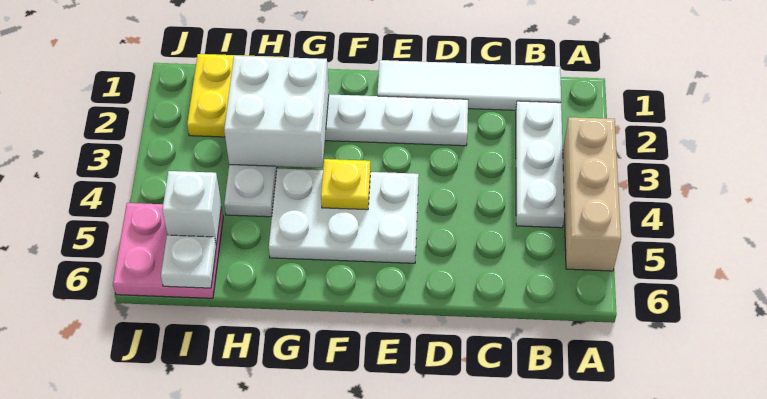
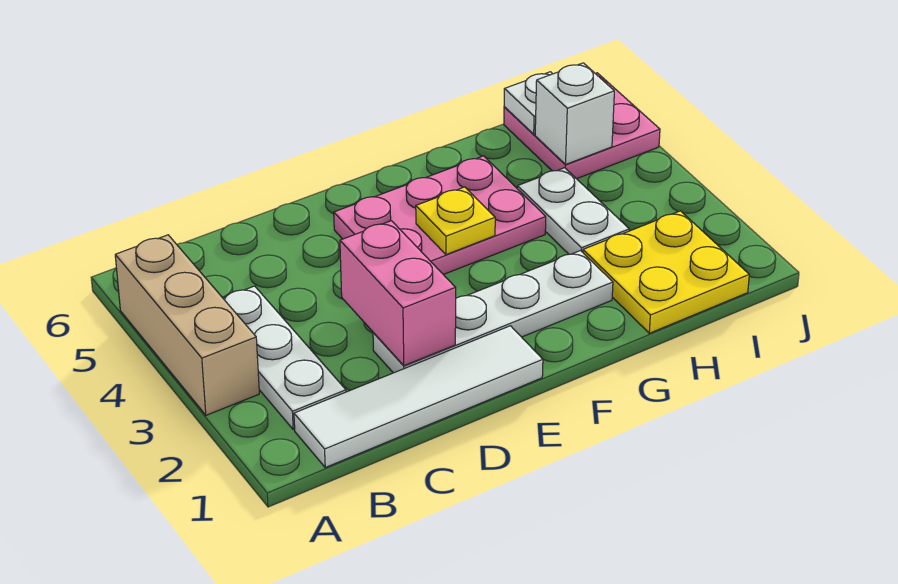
none -> pink 1x2 brick [340,221,456,366]
white 2x3 plate [269,168,419,263] -> pink 2x3 plate [334,156,546,275]
white 2x2 brick [224,56,329,168] -> none

